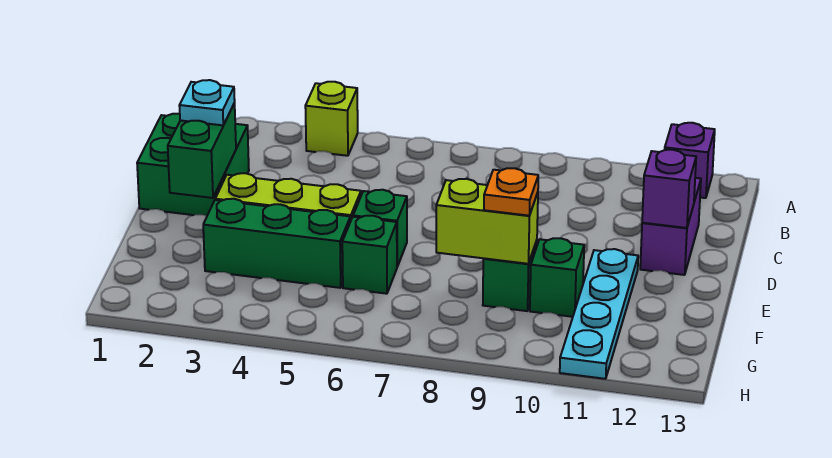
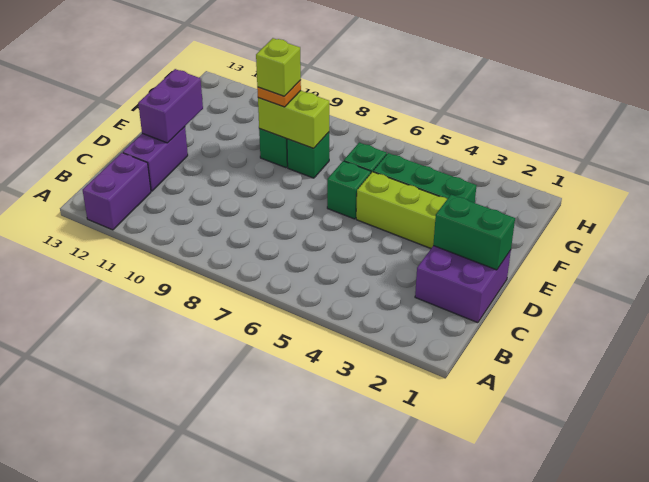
lime 1x1 brick [305,82,358,156] -> lime 1x1 brick moved to [256,38,301,96]
purple 1x1 brick [665,123,715,198] -> purple 1x2 brick [83,153,151,230]
green 2x2 brick [137,114,249,216] -> purple 2x2 brick [415,246,511,323]
green 1x2 brick [168,103,236,198] -> green 1x2 brick turned to [433,195,515,270]
cyan 1x1 plate [179,80,235,125] -> none
purple 1x1 brick [642,150,696,228] -> purple 1x2 brick [138,69,203,143]
cyan 1x4 plate [560,249,638,379] -> none
green 1x1 brick [530,238,584,317] -> green 1x1 brick moved to [287,132,329,178]

